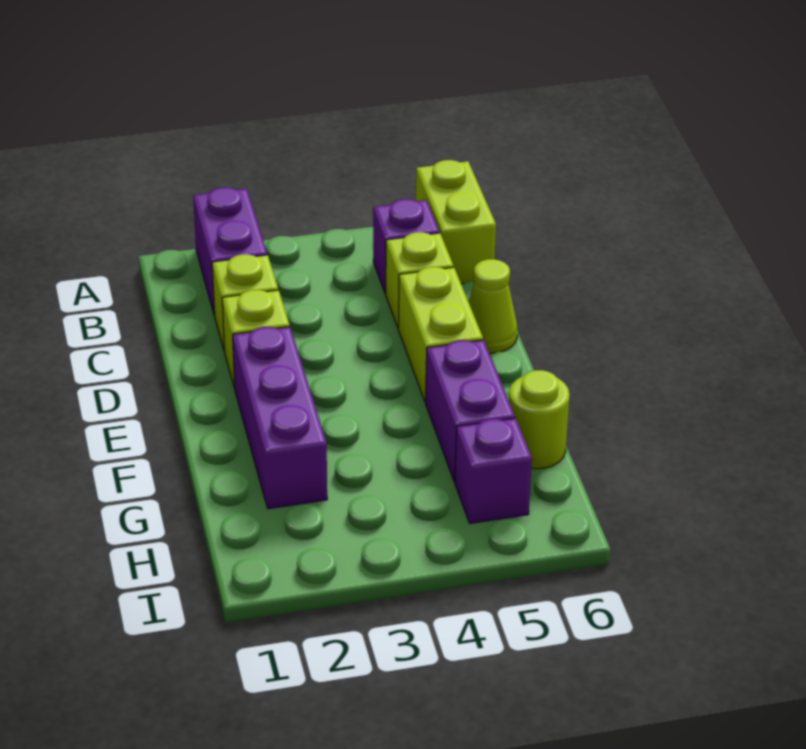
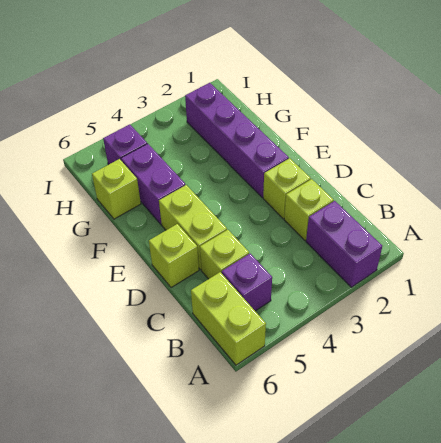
lime 1x1 cone [469,259,518,353] -> lime 1x1 brick [149,224,199,288]
purple 1x3 brick [233,327,327,509] -> purple 1x4 brick [185,83,289,197]
lime 1x1 round brick [509,370,570,469] -> lime 1x1 brick [92,159,141,219]

